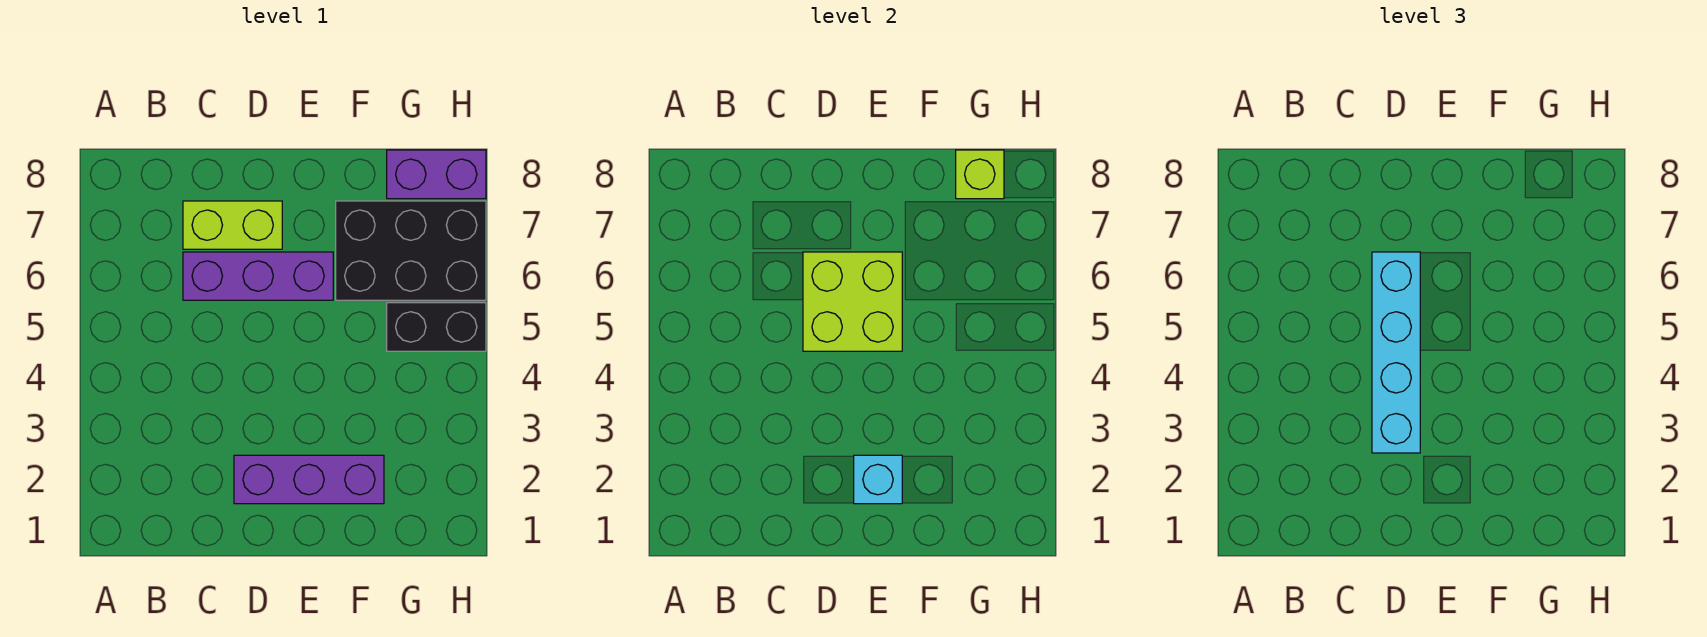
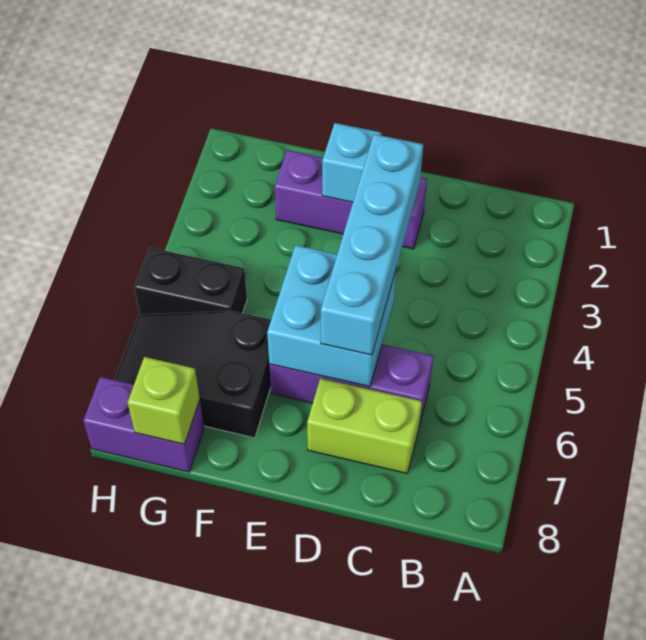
lime 2x2 brick [803,252,902,351] -> cyan 2x2 brick [267,245,396,387]
black 2x3 brick [336,201,486,300] -> black 2x3 slope [114,311,271,438]

